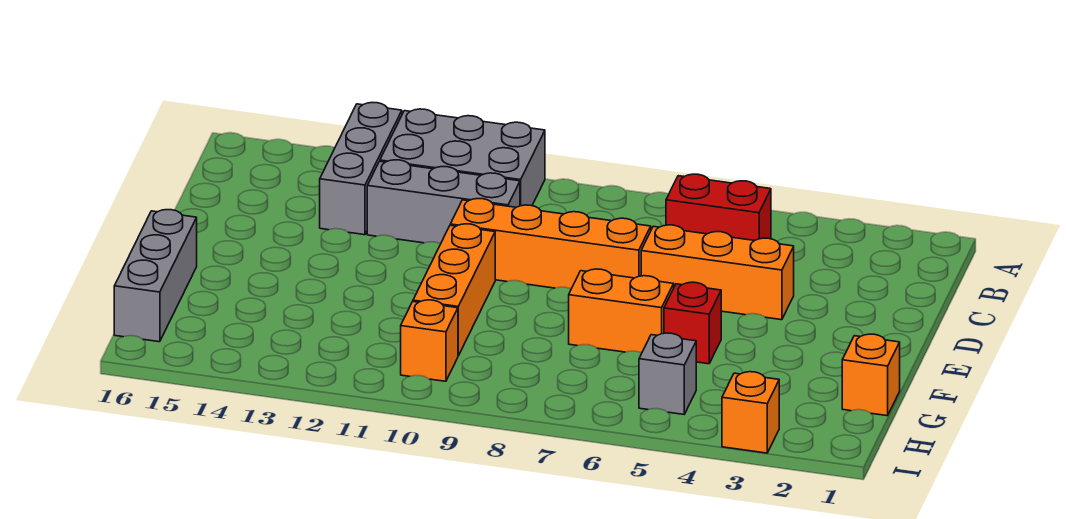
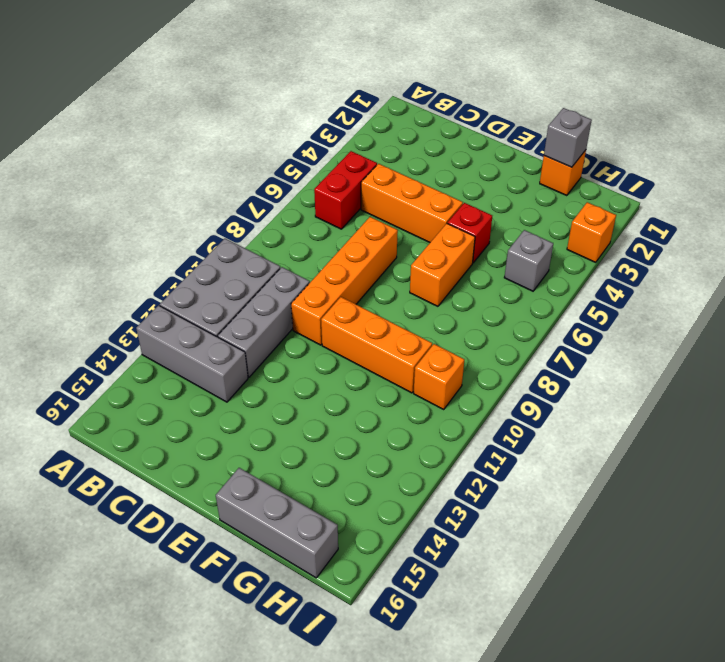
orange 1x3 brick [641,225,794,320] -> orange 1x3 brick turned to [361,164,463,242]
none -> grey 1x1 brick [544,108,592,167]

